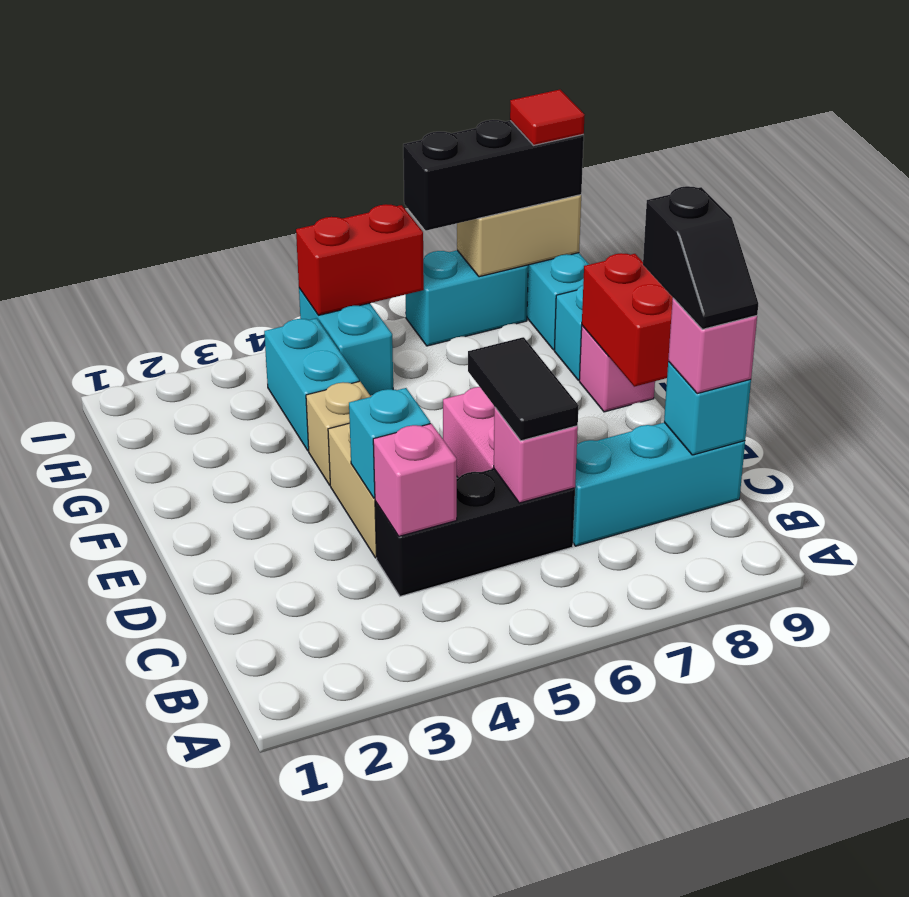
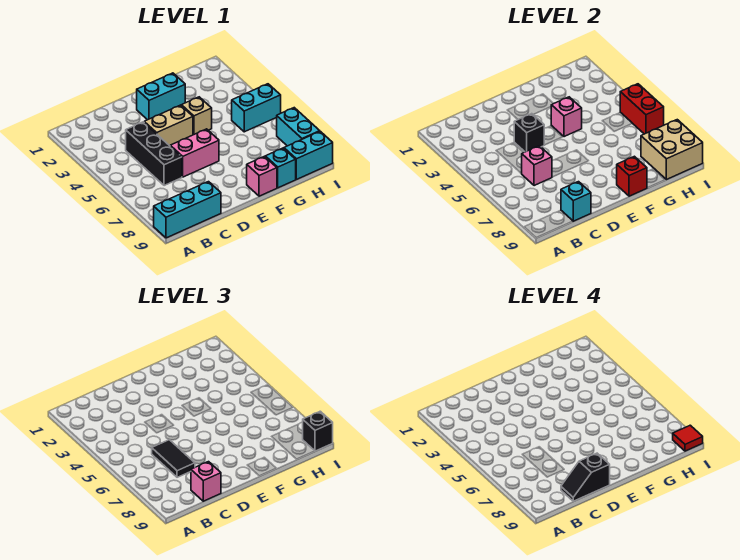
pink 1x1 brick [373,424,457,536] -> pink 1x1 brick moved to [551,97,582,137]
black 1x2 tile [468,337,579,441] -> black 1x2 tile turned to [152,440,195,477]
cyan 1x3 brick [573,422,745,546] -> cyan 1x3 brick turned to [154,182,221,238]
cyan 1x1 brick [349,388,430,498] -> black 1x1 brick [514,114,544,152]
red 1x2 brick [582,253,673,387] -> red 1x1 brick [617,156,647,196]
cyan 1x2 brick [264,318,359,451] -> cyan 1x2 brick moved to [137,73,185,120]
black 1x3 brick [403,120,584,231] -> black 1x1 brick [303,411,333,451]
tan 1x2 brick [457,195,581,277] -> tan 2x2 brick [641,120,703,179]

